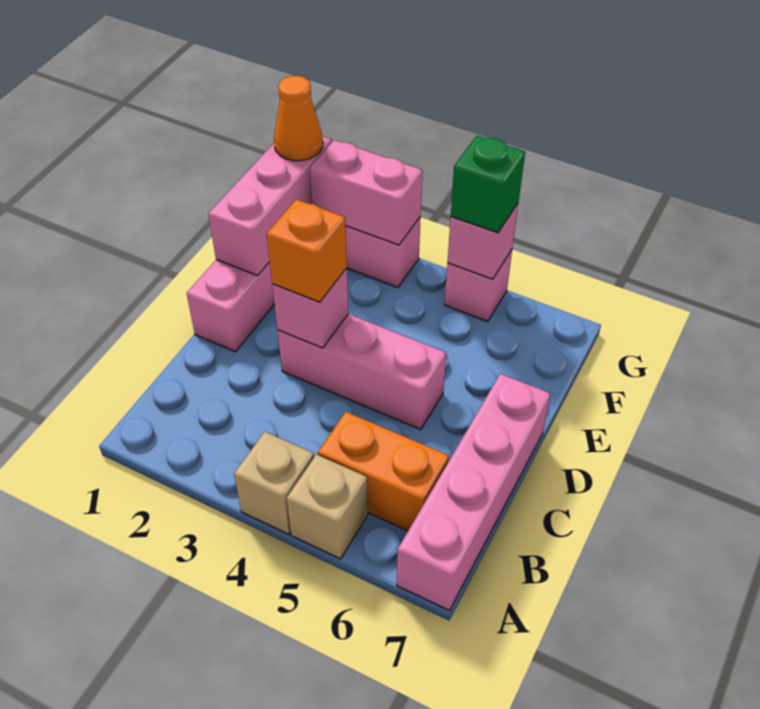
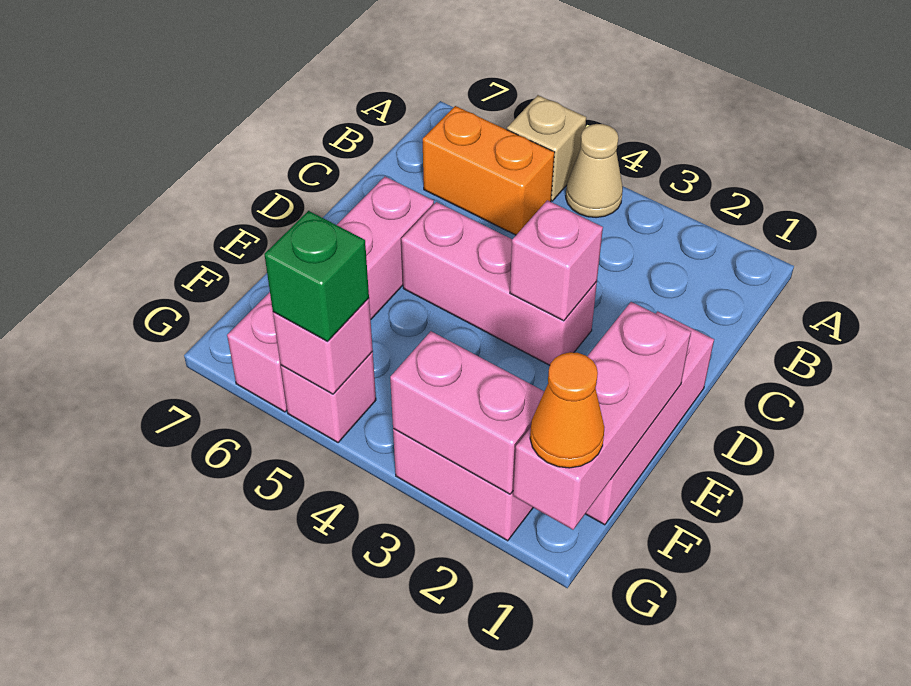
tan 1x1 brick [234,432,314,534] -> tan 1x1 cone [566,124,623,218]
pink 1x4 brick [397,374,550,611] -> pink 1x4 brick moved to [227,177,434,412]
orange 1x1 brick [267,199,347,302] -> none

